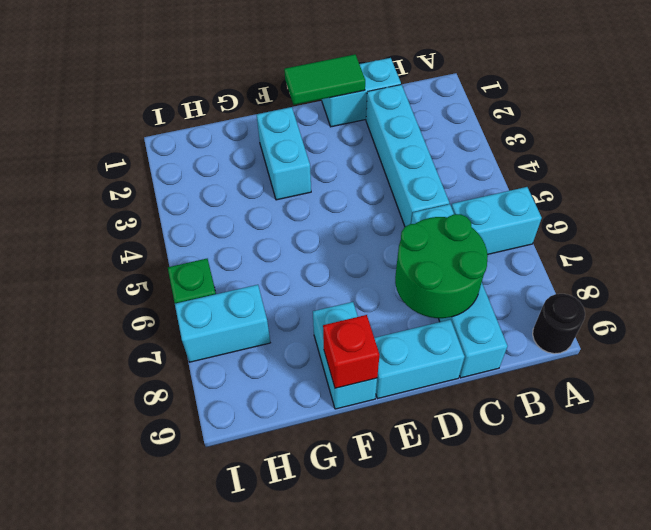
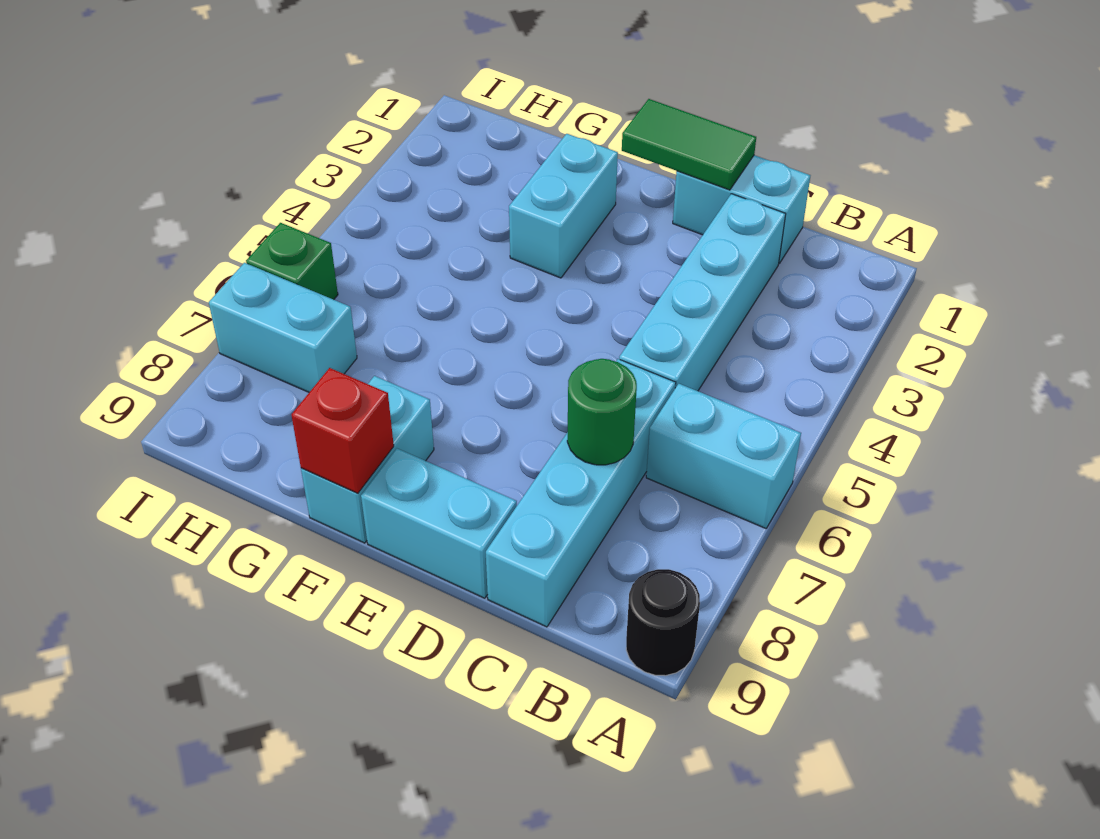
green 2x2 round brick [395,214,488,318] -> green 1x1 round brick [567,359,637,465]

